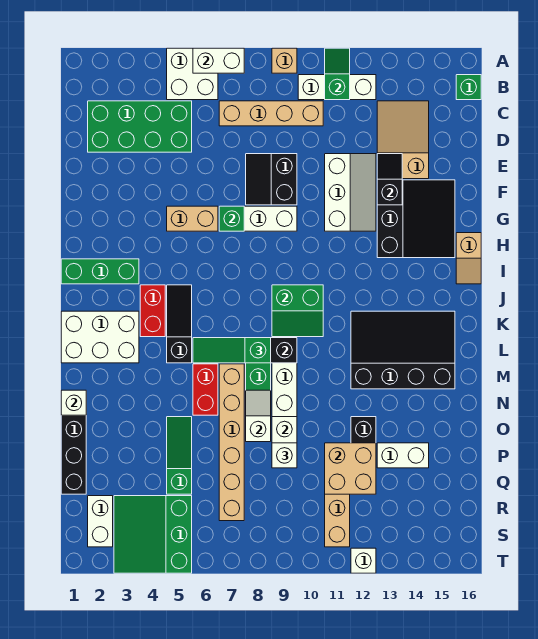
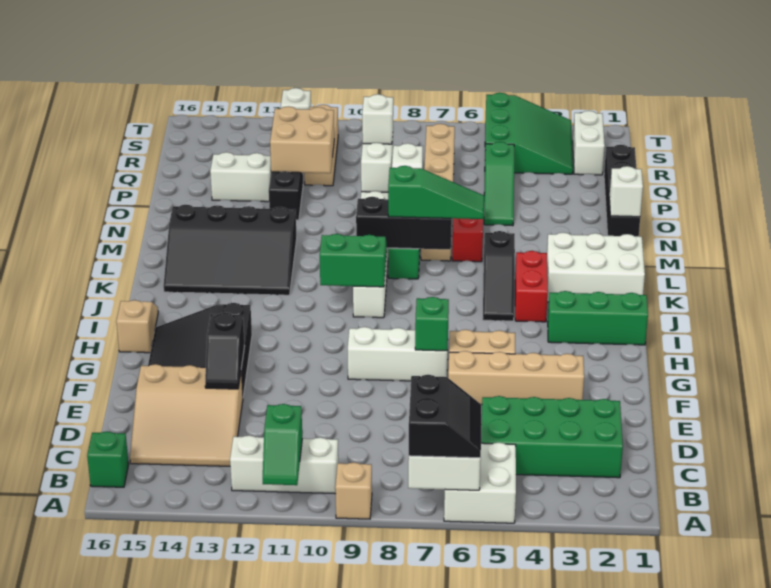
tan 1x4 brick [219,101,323,126] -> tan 1x4 brick moved to [448,351,584,405]
tan 2x3 slope [377,101,429,179] -> tan 3x3 slope [130,364,243,466]
black 2x2 slope [246,154,297,205] -> black 2x2 slope moved to [409,375,481,458]
white 2x3 slope [325,154,376,231] -> none

